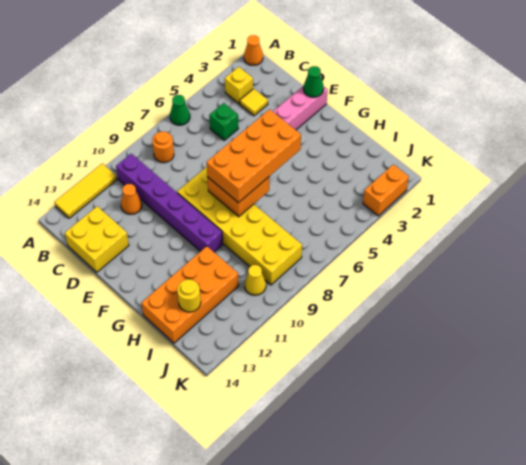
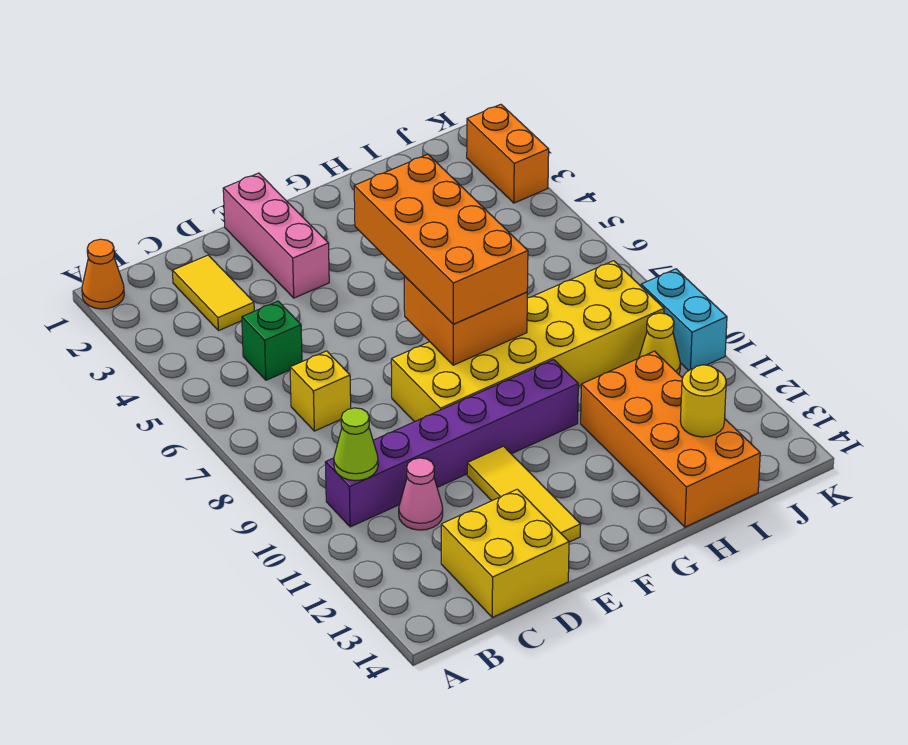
green 1x1 cone [170,95,190,125] -> none
yellow 1x3 tile [54,163,117,218] -> yellow 1x3 tile moved to [467,446,581,542]
yellow 1x1 brick [225,67,253,104] -> yellow 1x1 brick moved to [290,351,351,431]
orange 1x1 round brick [152,132,174,163] -> none
none -> lime 1x1 cone [334,408,378,481]
yellow 1x1 tile [240,89,268,116] -> yellow 1x2 tile [172,255,254,331]
orange 1x1 cone [121,184,142,214] -> pink 1x1 cone [399,458,443,530]
green 1x1 cone [303,66,324,97] -> none
none -> cyan 1x2 brick [641,269,727,371]

